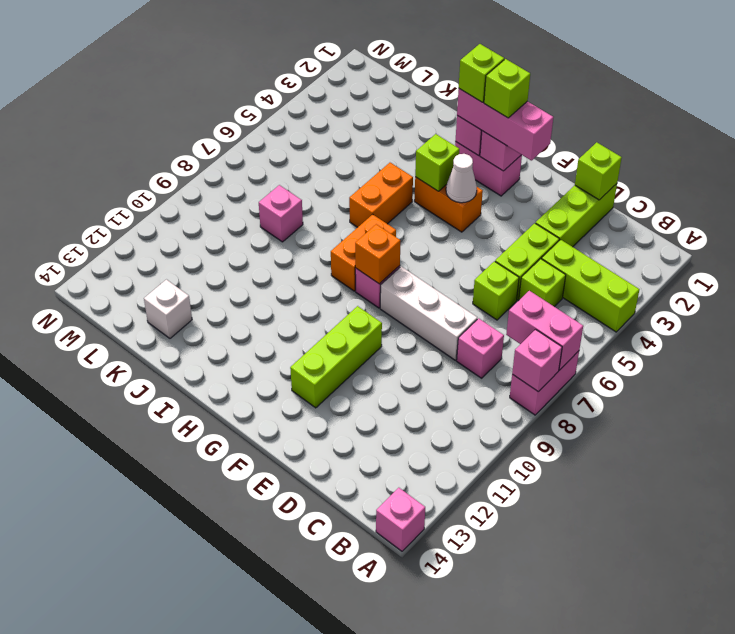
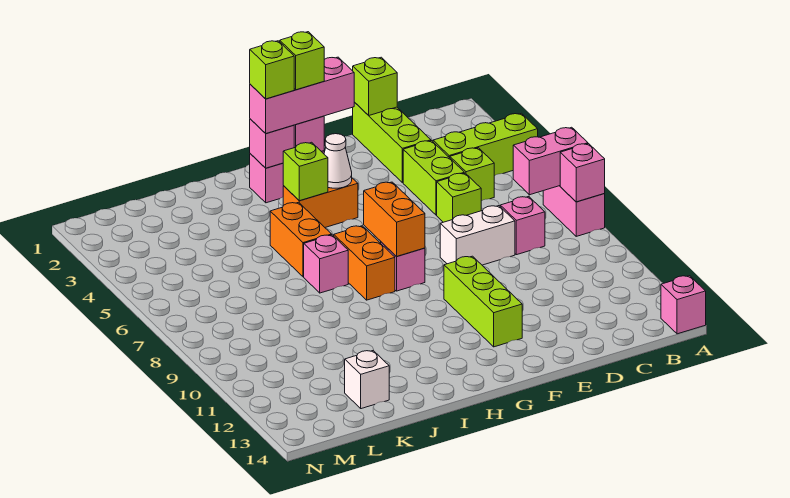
white 1x3 brick [380,267,477,360] -> white 1x2 brick [440,206,515,265]
orange 1x1 brick [355,224,401,284] -> orange 1x2 brick [364,182,425,257]
pink 1x1 brick [259,185,303,242] -> pink 1x1 brick moved to [304,235,348,293]

